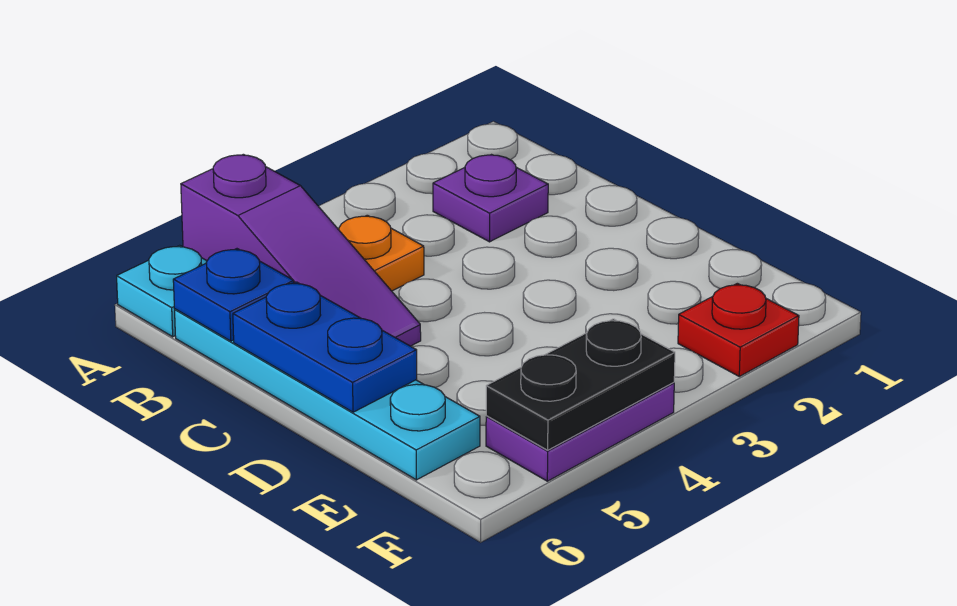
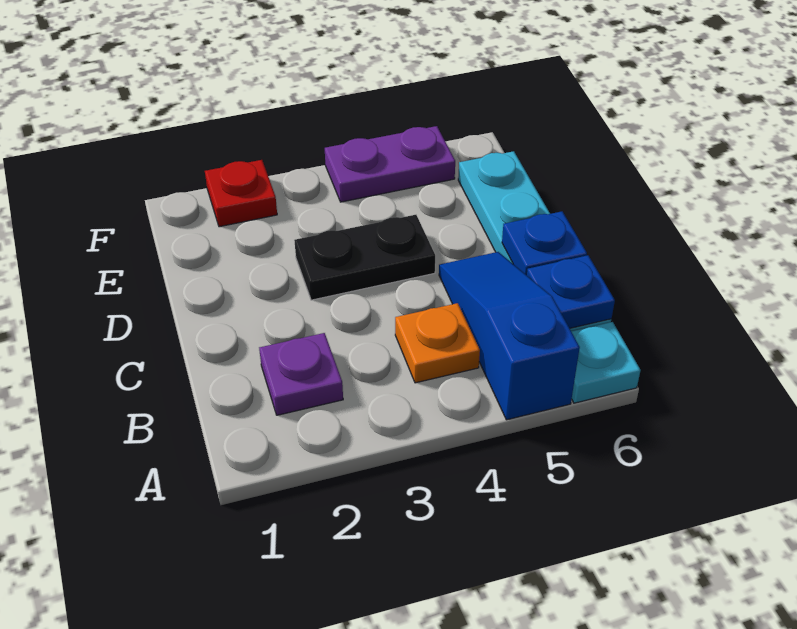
purple 1x3 slope [181,154,421,346] -> blue 1x3 slope [439,252,580,420]
blue 1x2 plate [233,282,417,412] -> blue 1x1 plate [502,211,587,275]
black 1x2 plate [486,319,675,450] -> black 1x2 plate moved to [294,215,435,300]

